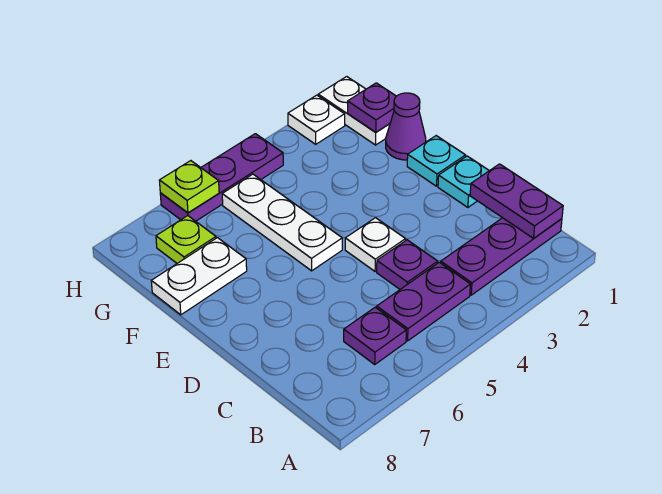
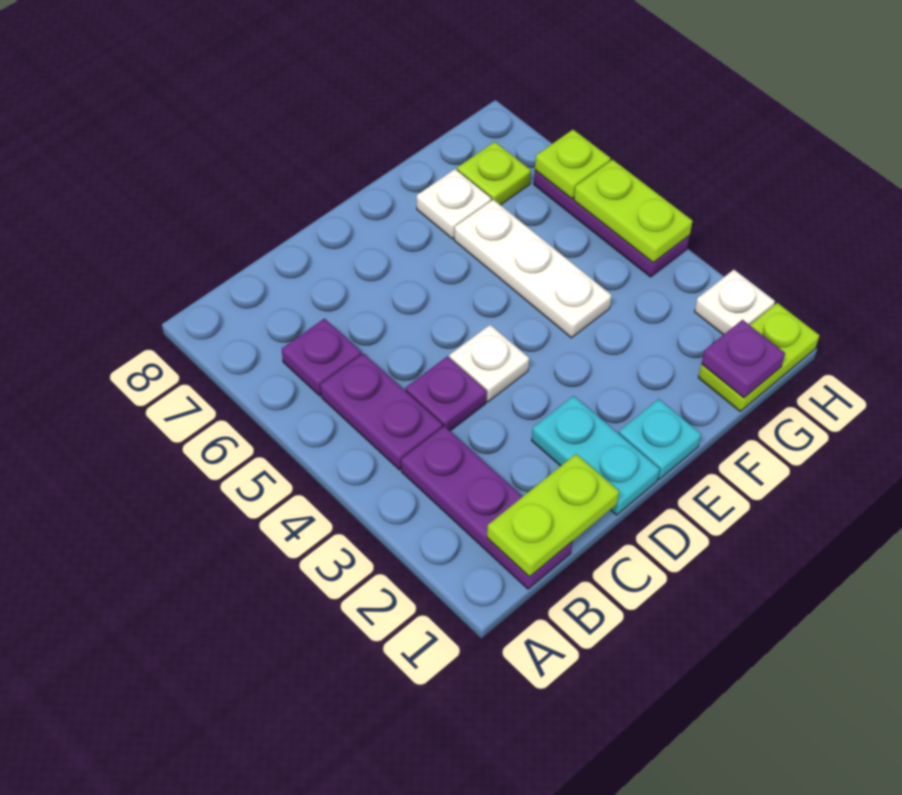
purple 1x2 plate [470,164,563,238] -> lime 1x2 plate [487,454,619,577]
cyan 1x1 plate [438,156,489,207] -> cyan 1x2 plate [532,396,660,515]
white 1x3 plate [222,174,342,271] -> white 1x3 plate turned to [454,200,612,338]
purple 1x1 cone [386,93,426,160] -> none
white 1x2 plate [151,238,247,315] -> white 1x1 plate [417,169,491,239]
white 1x2 plate [318,77,390,145] -> lime 1x2 plate [698,303,819,411]
none -> lime 1x2 plate [574,160,692,263]

